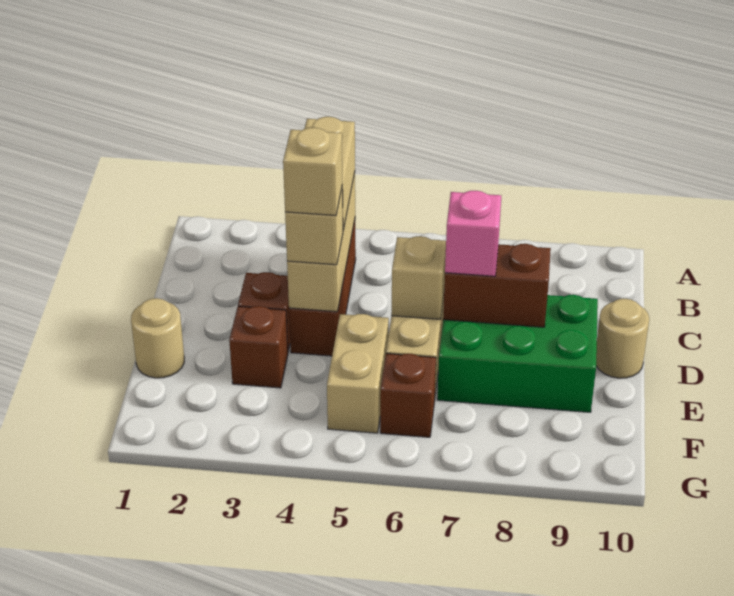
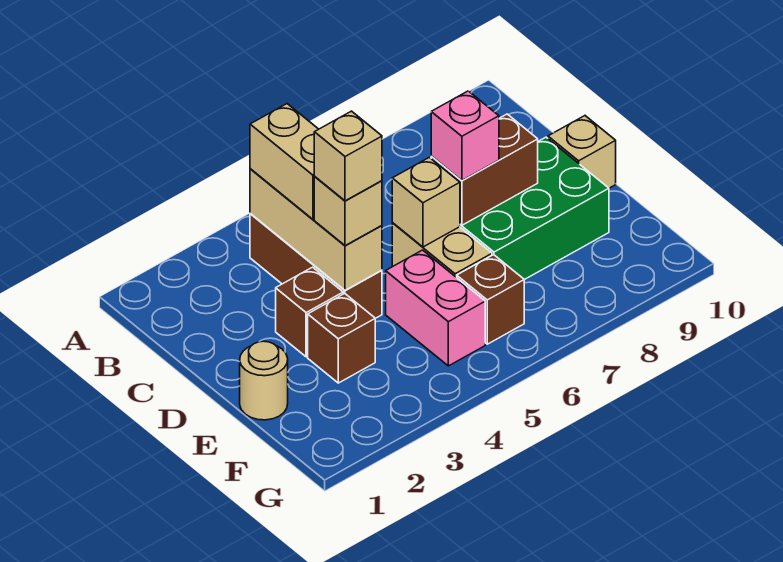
tan 1x1 round brick [596,299,649,378] -> tan 1x1 brick [548,116,616,188]
tan 1x2 brick [327,314,389,433] -> pink 1x2 brick [386,250,485,366]

